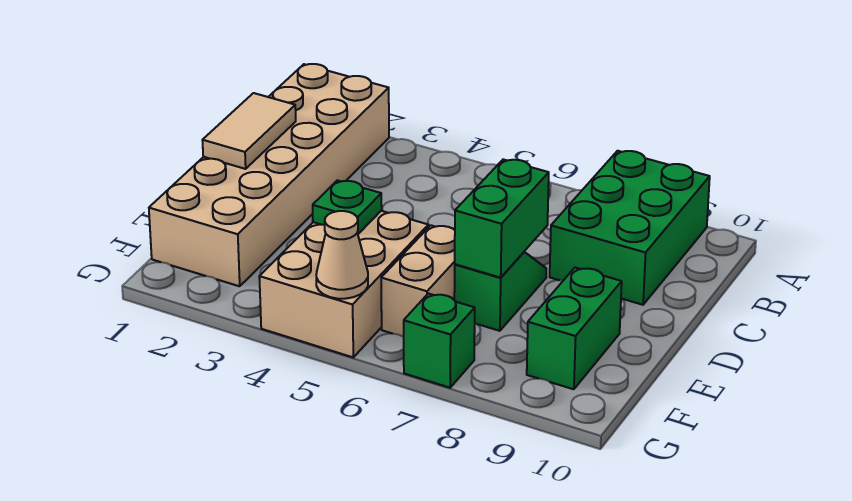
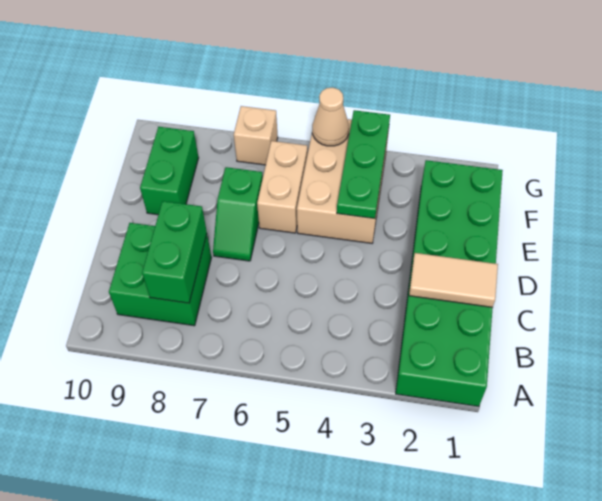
tan 2x6 brick [149,64,389,286] -> green 2x6 brick [396,160,503,406]
green 2x3 brick [550,151,710,305] -> green 2x2 brick [109,223,211,326]
tan 1x2 tile [202,93,296,169] -> tan 1x2 tile turned to [409,253,498,307]
green 1x2 brick [455,159,549,278] -> green 1x2 brick moved to [142,201,207,303]
green 1x1 plate [313,180,382,234] -> green 1x3 plate [337,110,390,219]
green 1x1 brick [404,293,475,388] -> tan 1x1 brick [234,106,278,165]

